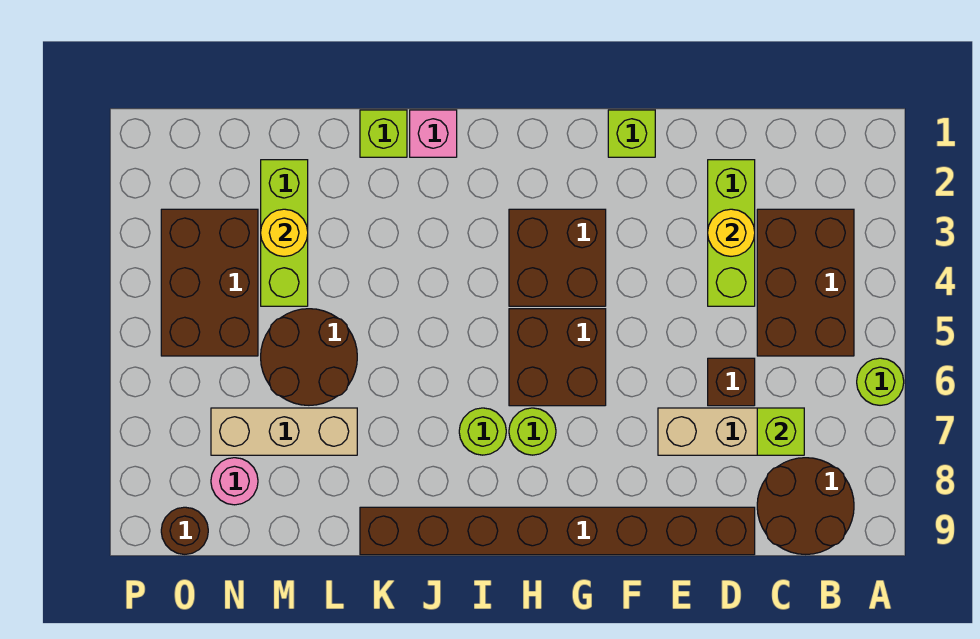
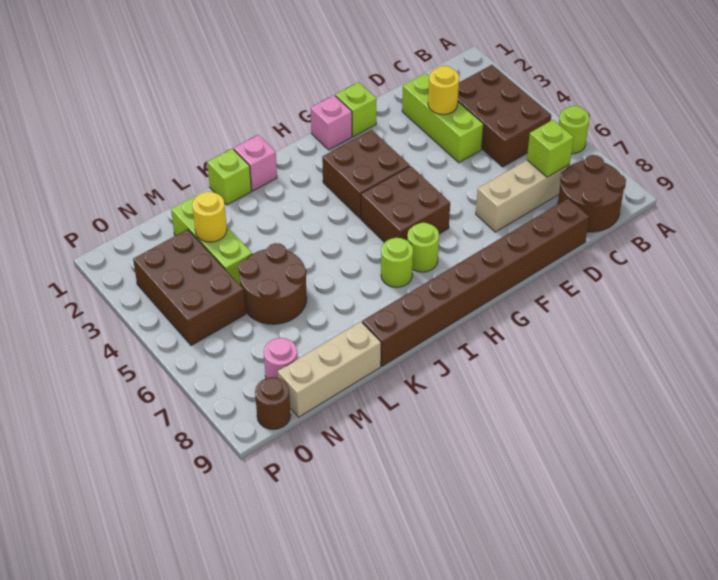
brown 1x1 brick [708,358,755,406] -> none
none -> pink 1x1 brick [310,95,352,150]
tan 1x3 brick [211,408,357,455] -> tan 1x3 brick moved to [278,322,381,417]

